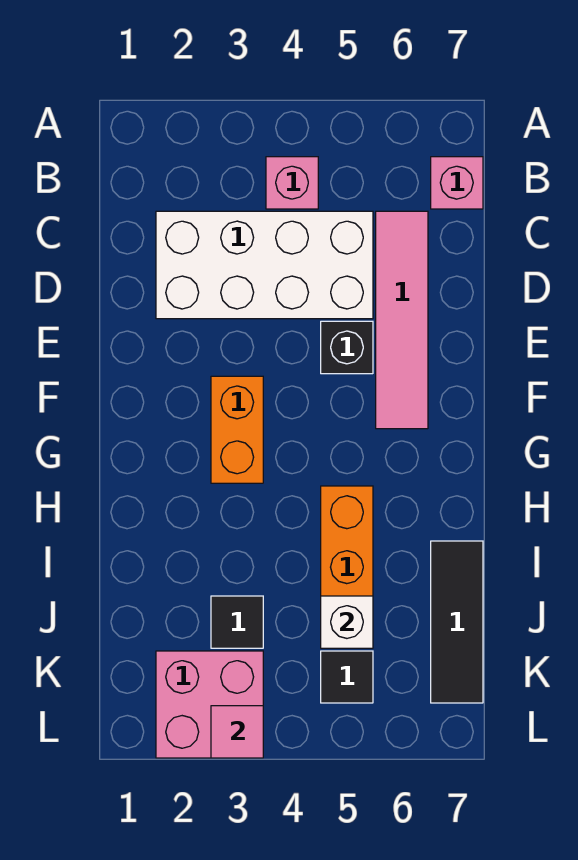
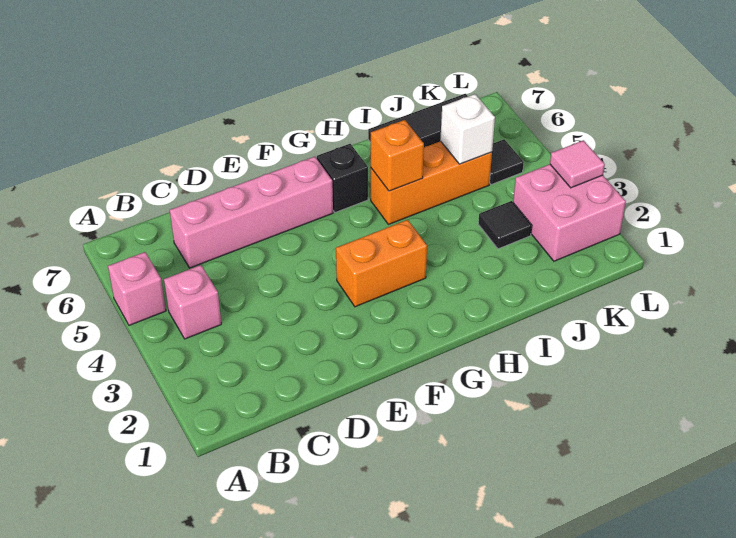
pink 1x1 brick [431,157,483,209] -> pink 1x1 brick moved to [108,252,166,325]
white 2x4 brick [156,211,373,319] -> none
pink 1x4 tile [376,211,428,429] -> pink 1x4 brick [170,157,333,268]
black 1x1 brick [321,321,373,374] -> black 1x1 brick moved to [317,144,368,212]
none -> orange 1x1 brick [371,120,424,191]

